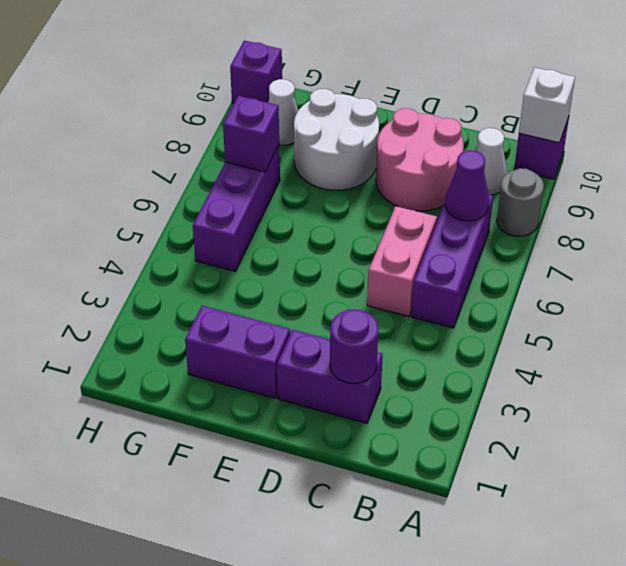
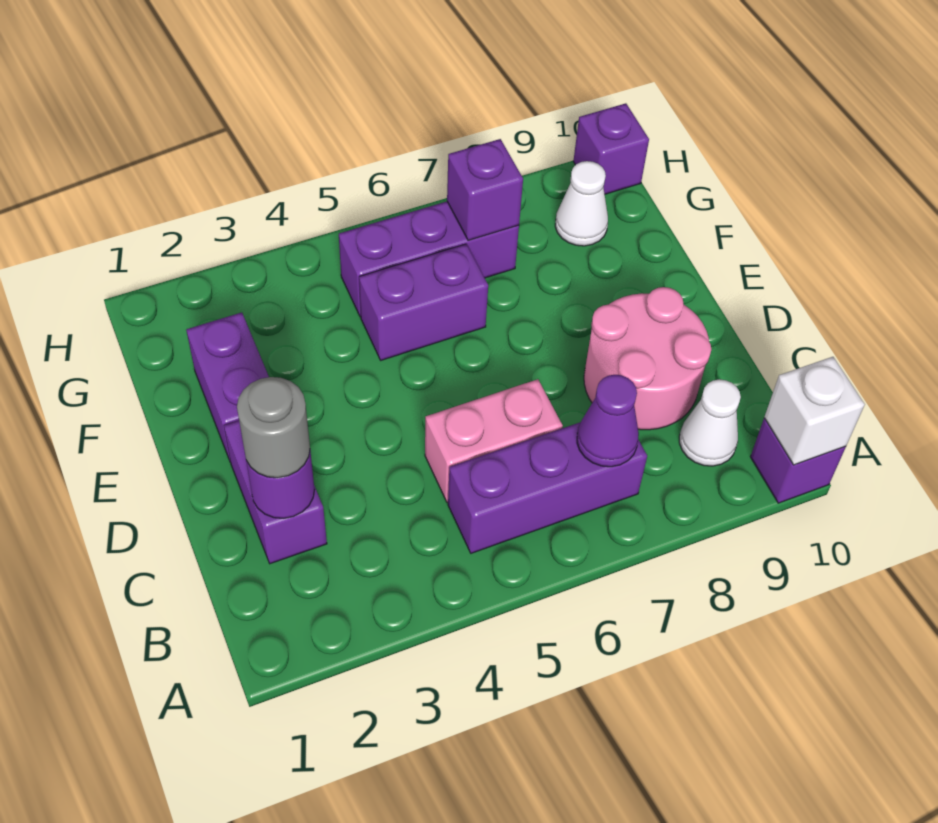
grey 1x1 round brick [497,168,544,236] -> grey 1x1 round brick moved to [237,377,310,478]
white 2x2 round brick [294,89,379,190] -> none
none -> purple 1x2 brick [359,244,488,360]

